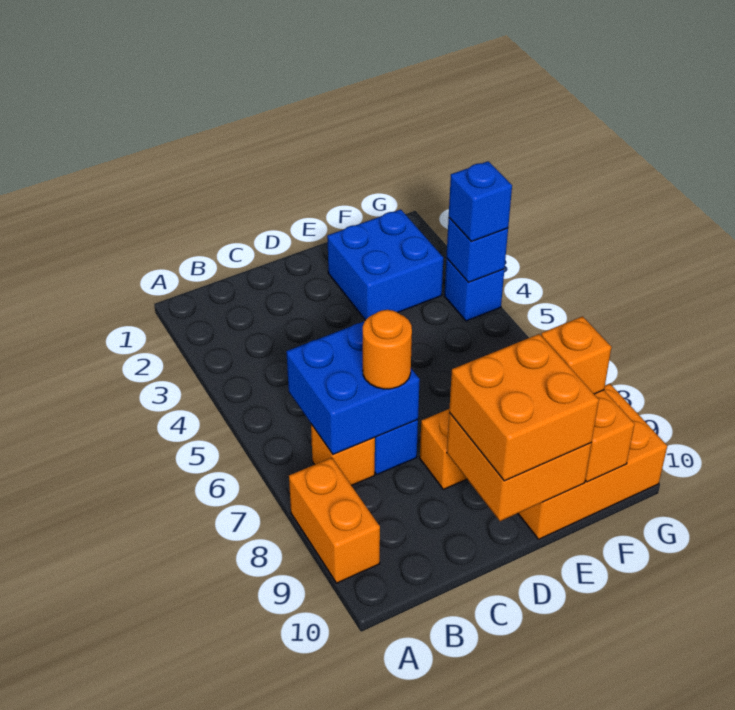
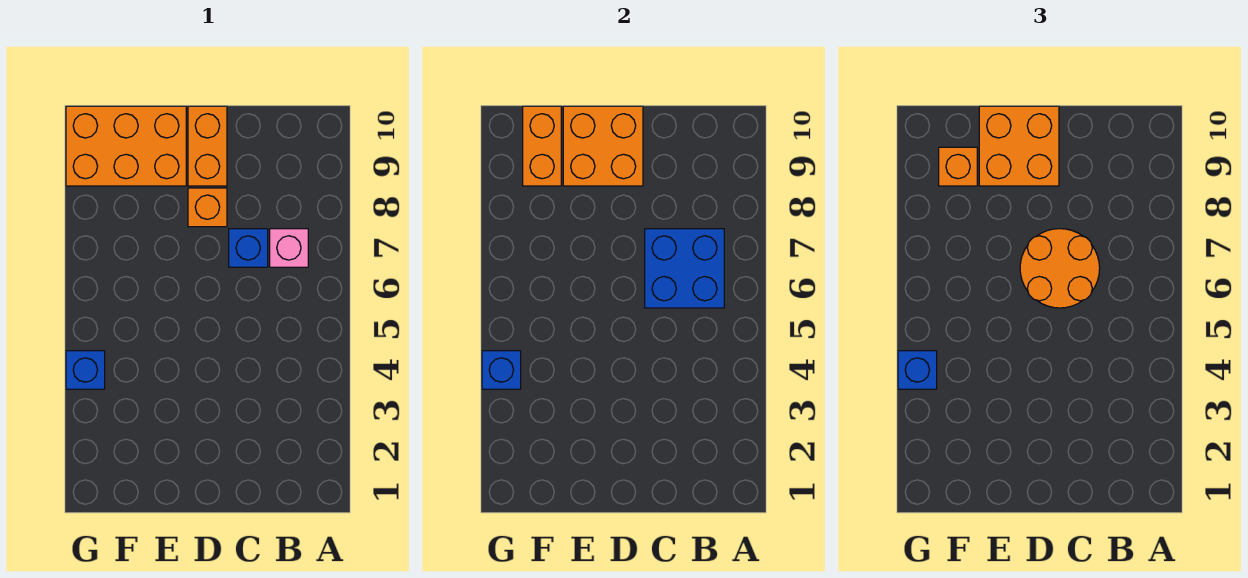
orange 1x2 brick [289,458,380,583] -> orange 1x2 brick moved to [188,106,227,186]
orange 1x1 brick [311,424,375,486] -> pink 1x1 brick [270,229,308,267]
orange 1x1 round brick [363,310,412,389] -> orange 2x2 round brick [1020,229,1100,308]
blue 2x2 brick [327,209,443,320] -> none

